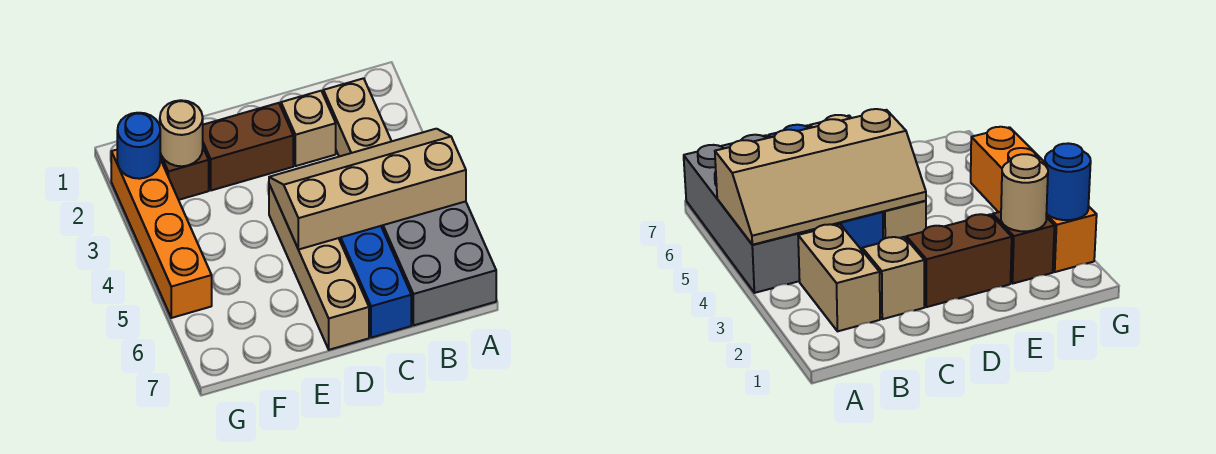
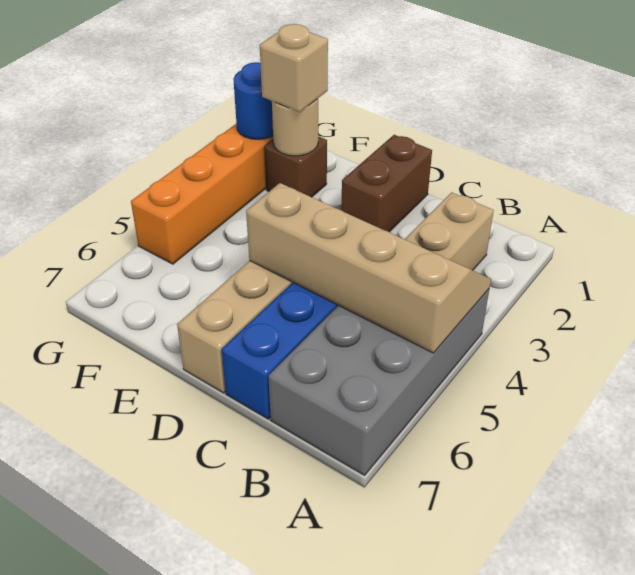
tan 1x1 brick [281,91,336,166] -> tan 1x1 brick moved to [260,24,328,112]
brown 1x2 brick [203,103,293,190] -> brown 1x2 brick turned to [341,135,432,232]

